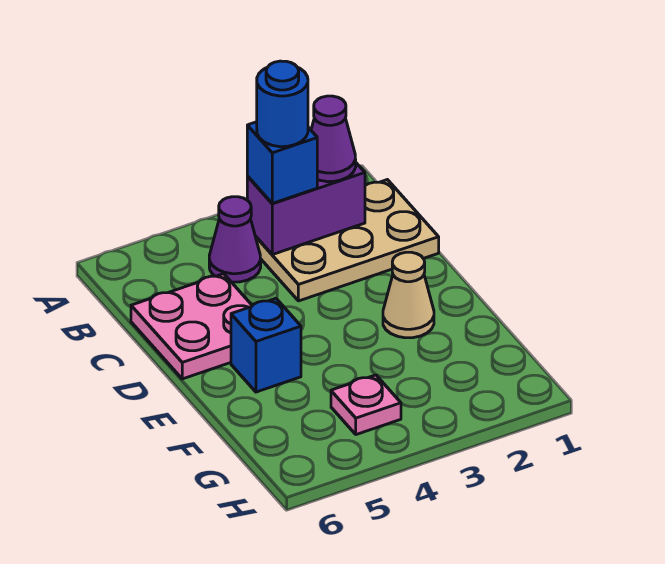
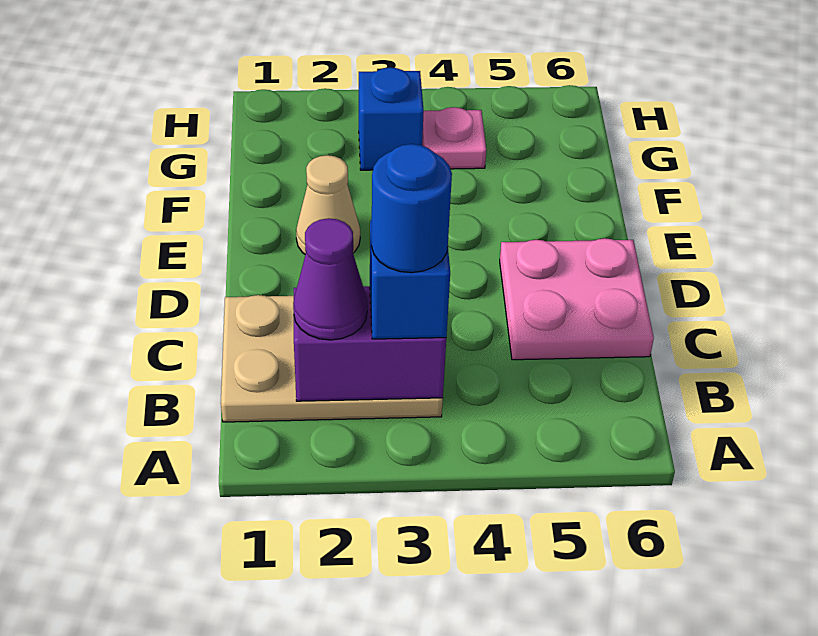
purple 1x1 cone [209,197,261,282] -> none
blue 1x1 brick [231,298,301,392] -> blue 1x1 brick moved to [359,68,424,170]

